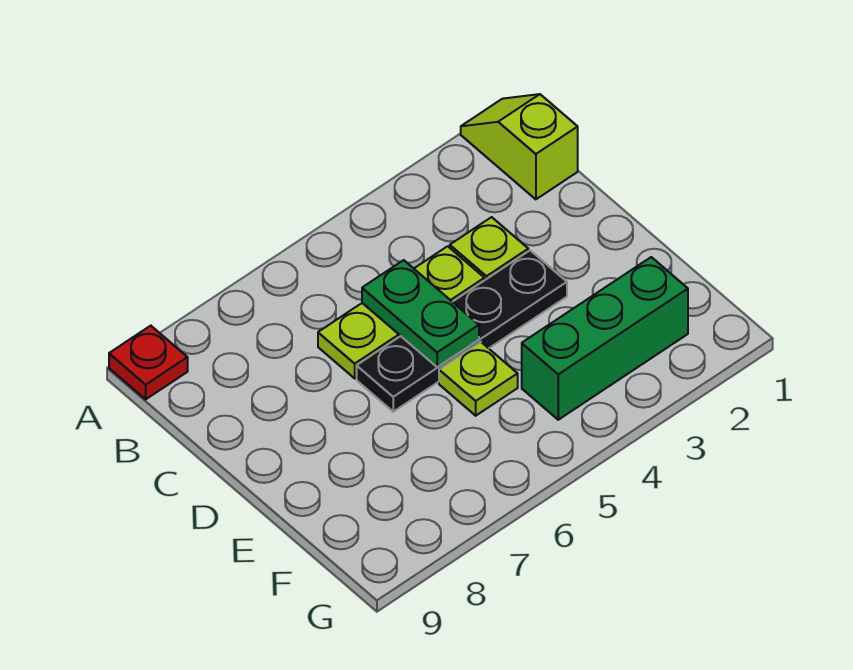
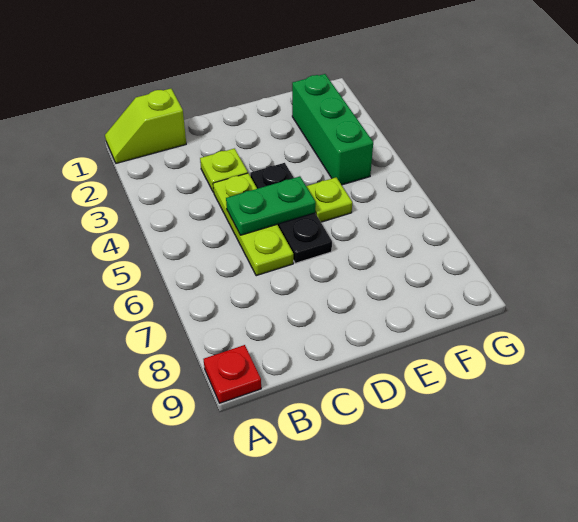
black 1x4 plate [357,250,567,412] -> black 1x3 plate [250,163,332,263]

